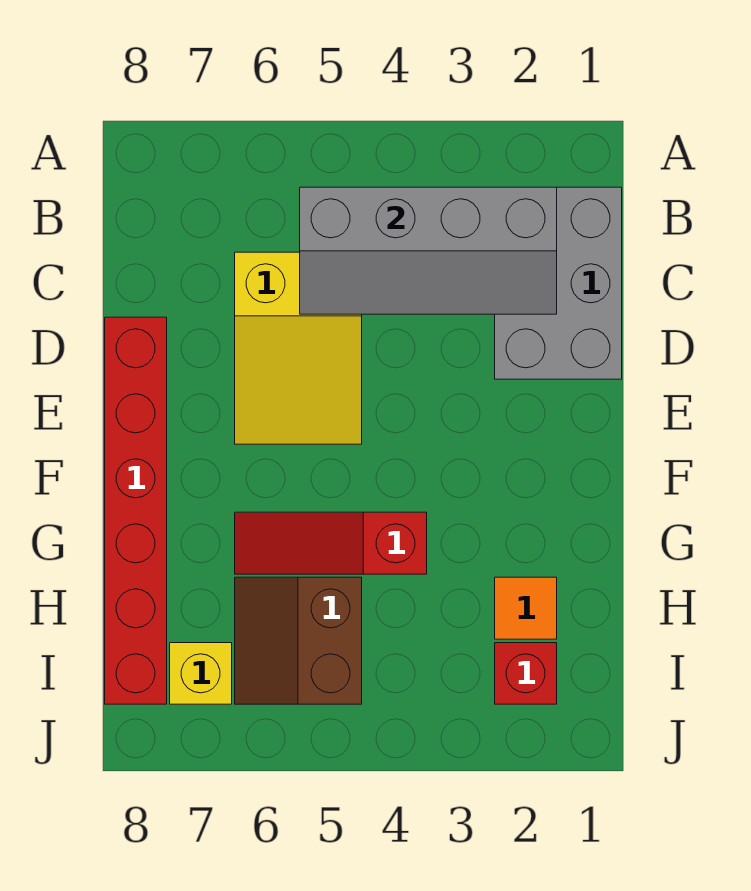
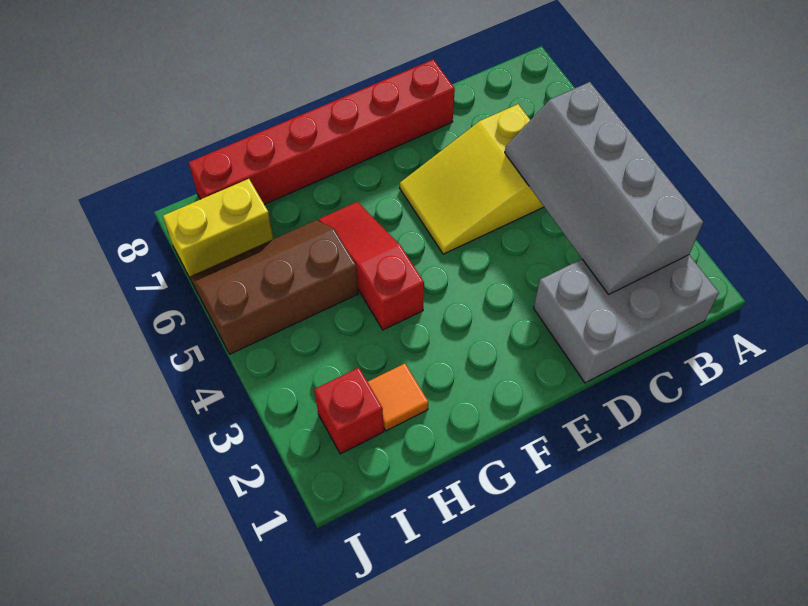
brown 2x2 slope [235,577,362,704] -> brown 2x3 slope [190,220,358,354]
yellow 1x1 brick [170,643,232,704] -> yellow 1x2 brick [163,179,274,278]

